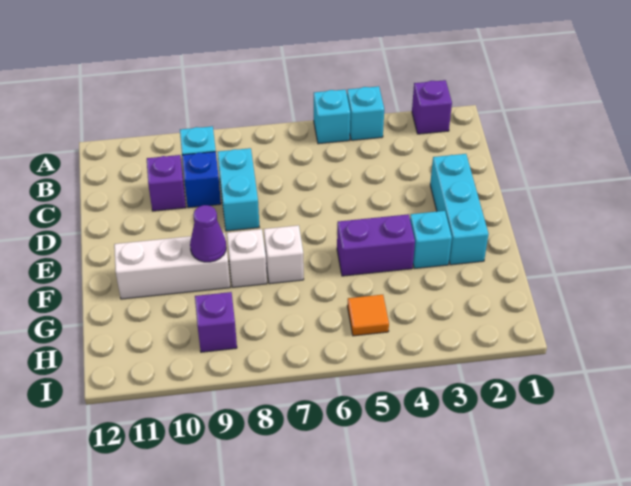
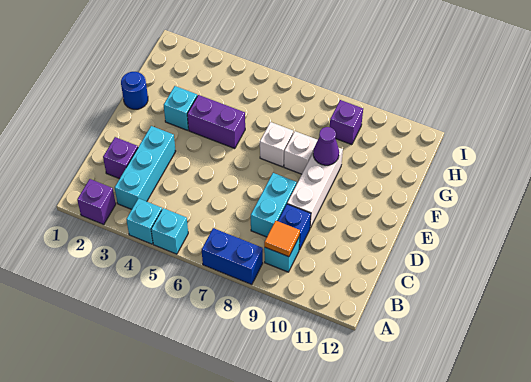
none -> blue 1x2 brick [202,228,263,284]
purple 1x1 brick [147,155,186,211] -> purple 1x1 brick moved to [103,137,138,179]
cyan 1x3 brick [430,154,489,265] -> cyan 1x3 brick moved to [115,126,176,209]
none -> blue 1x1 round brick [121,72,148,109]
white 1x3 brick [114,233,230,299] -> white 1x3 brick turned to [287,148,343,228]
orange 1x1 tile [347,295,389,336] -> orange 1x1 tile moved to [264,221,300,257]

